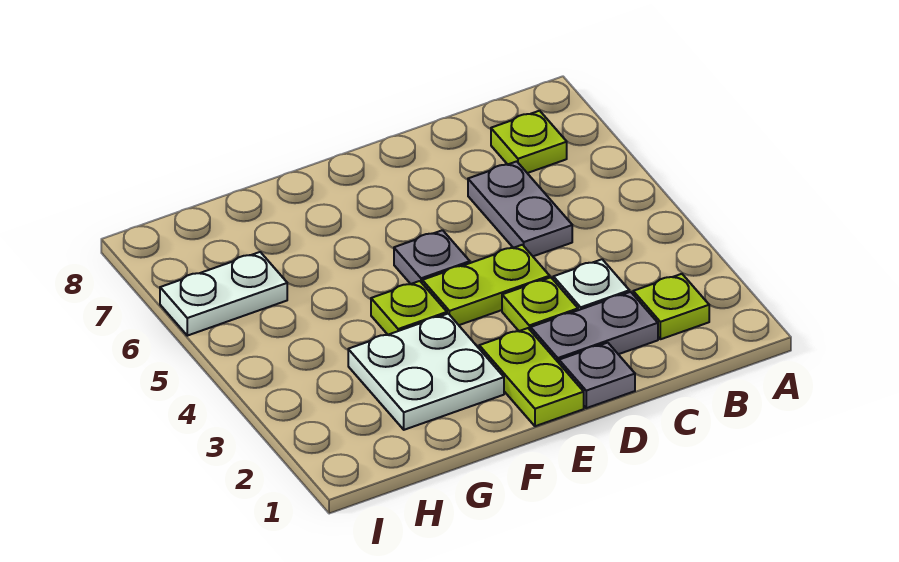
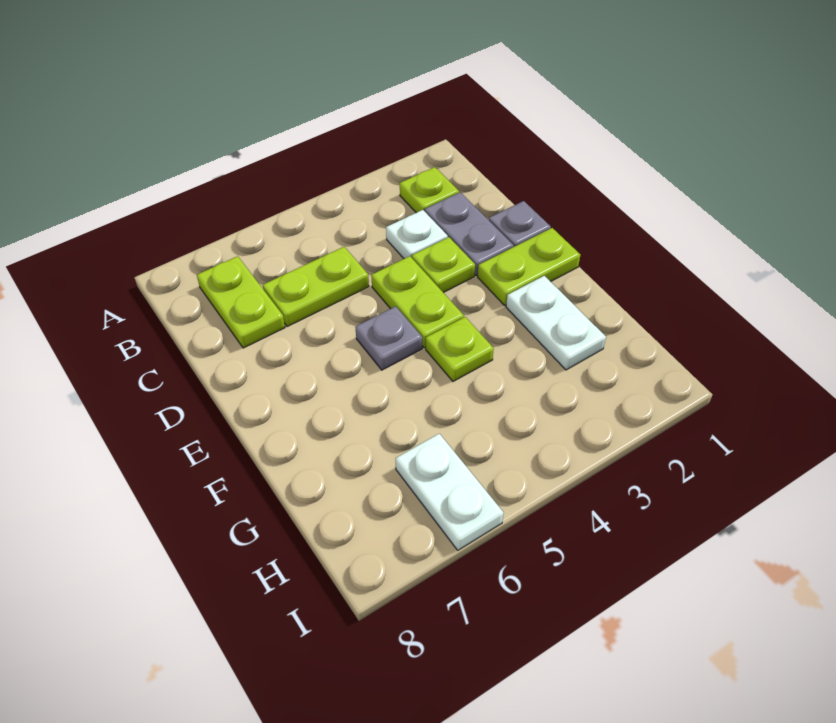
lime 1x1 plate [491,111,567,173] -> lime 1x2 plate [197,256,285,348]
grey 1x2 plate [468,161,572,256] -> lime 1x2 plate [263,247,369,327]
white 2x2 plate [348,314,504,430] -> white 1x2 plate [506,276,606,370]

